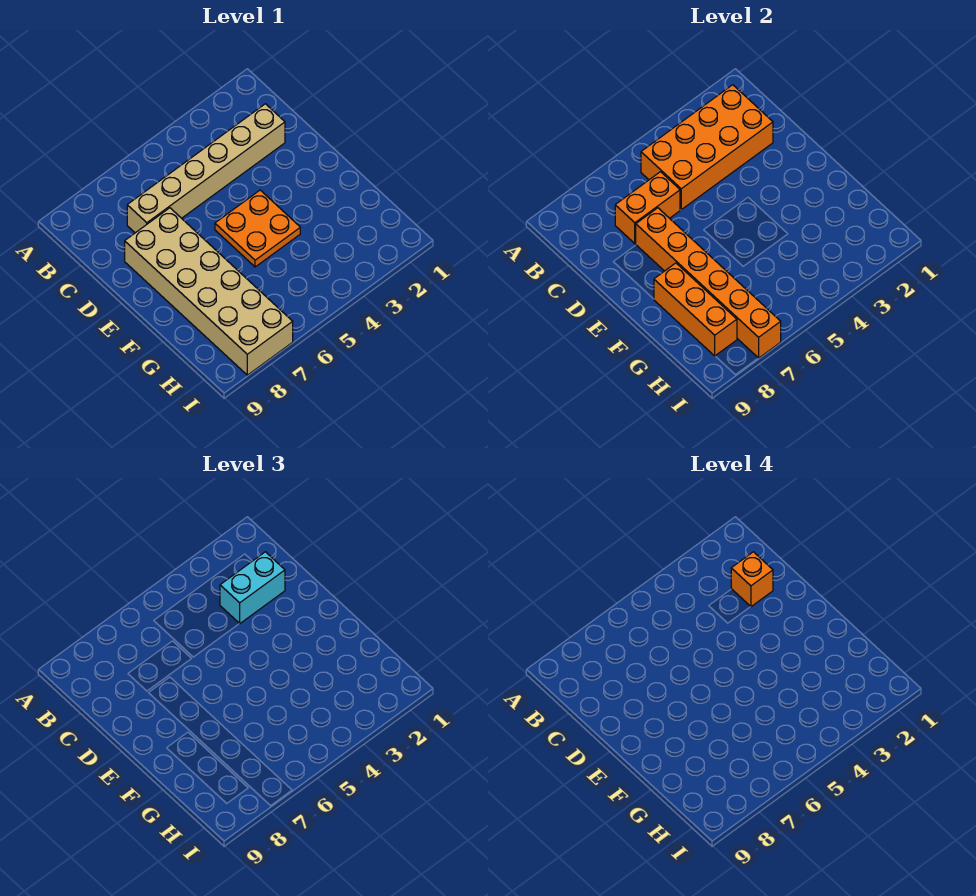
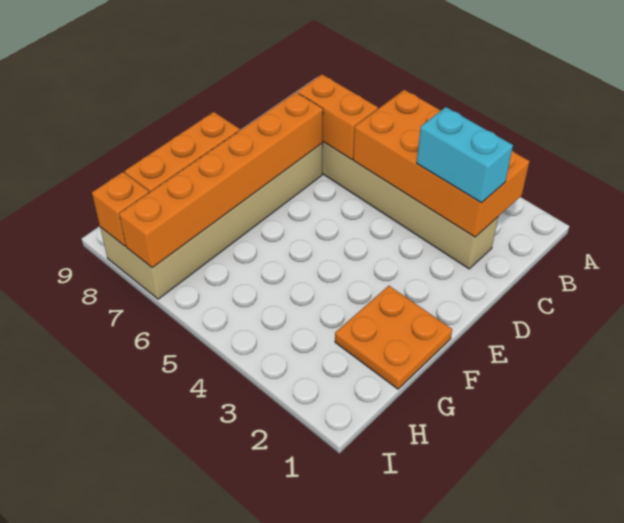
orange 1x1 brick [731,552,773,607] -> orange 1x1 brick moved to [92,172,149,246]
orange 2x2 plate [215,190,300,267] -> orange 2x2 plate moved to [335,286,452,389]

